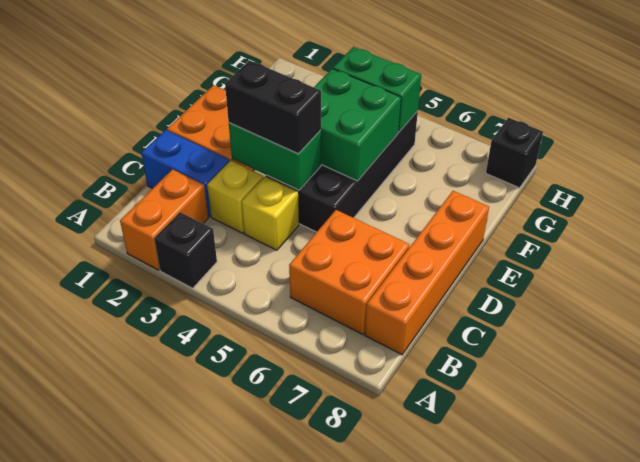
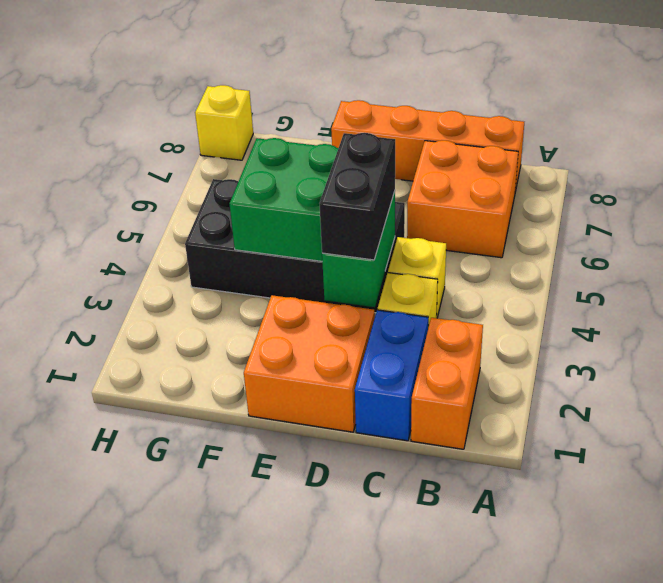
orange 1x2 brick [120,169,208,270] -> orange 1x2 brick turned to [411,318,483,449]
black 1x1 brick [154,212,217,288] -> none
green 1x2 brick [333,47,421,132] -> none
black 1x1 brick [486,118,543,188] -> yellow 1x1 brick [195,85,253,160]

